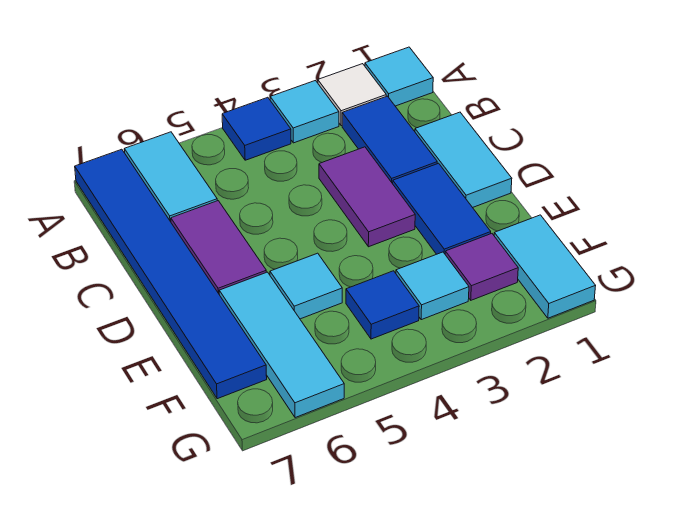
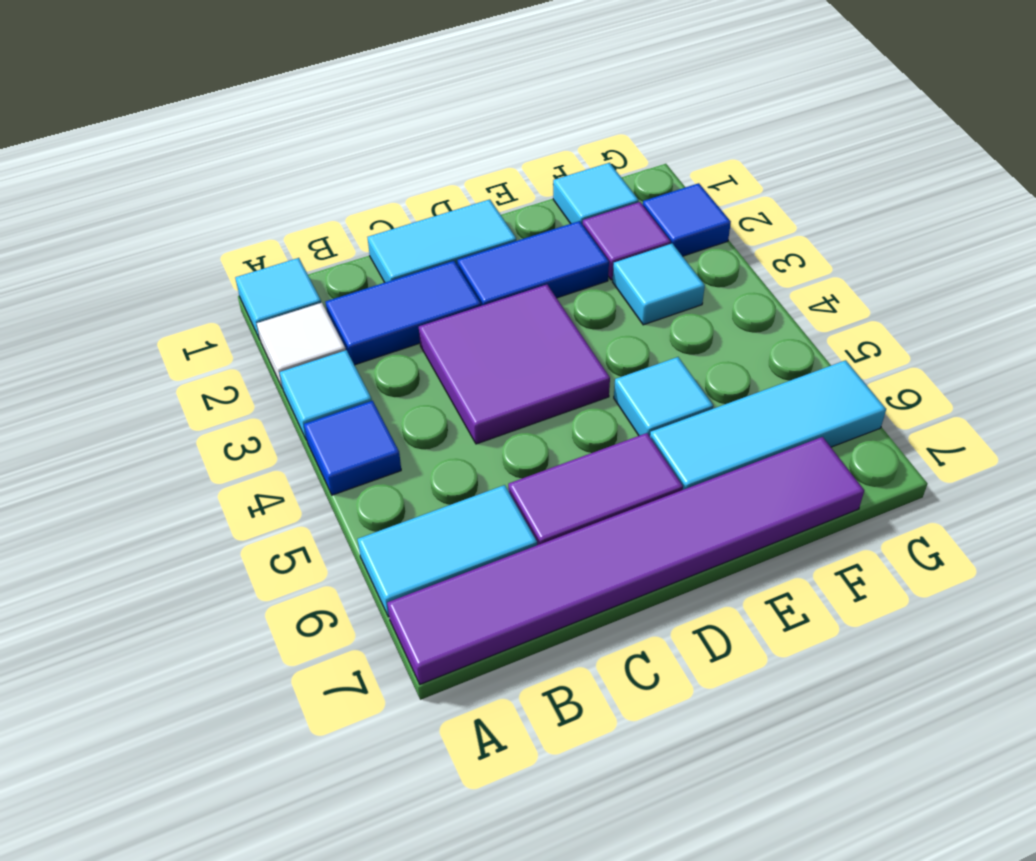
blue 1x6 tile [75,149,267,399] -> purple 1x6 tile [387,437,864,684]
purple 1x2 tile [319,147,415,247] -> purple 2x2 tile [419,285,610,444]
cyan 1x2 tile [494,215,595,318] -> cyan 1x1 tile [553,163,639,225]
blue 1x1 tile [346,271,419,339] -> blue 1x1 tile moved to [643,183,731,256]

